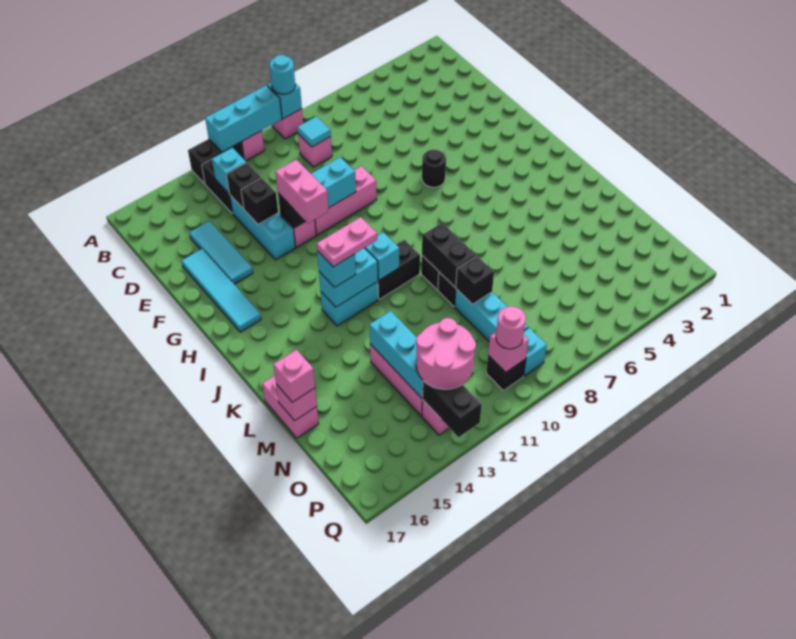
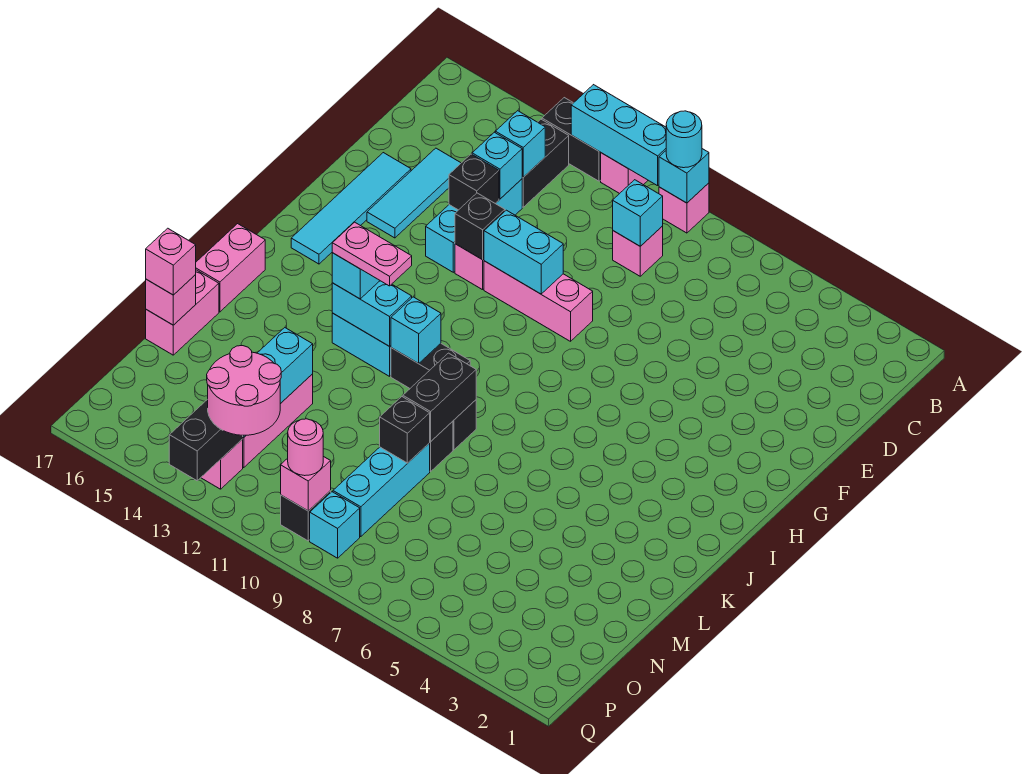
cyan 1x1 tile [297,116,331,147] -> cyan 1x1 brick [613,180,663,246]
black 1x1 brick [226,163,261,209] -> cyan 1x1 brick [472,132,522,199]
pink 1x2 brick [275,160,329,223] -> pink 1x2 brick moved to [196,224,265,312]
black 1x1 round brick [422,149,446,187] -> none

